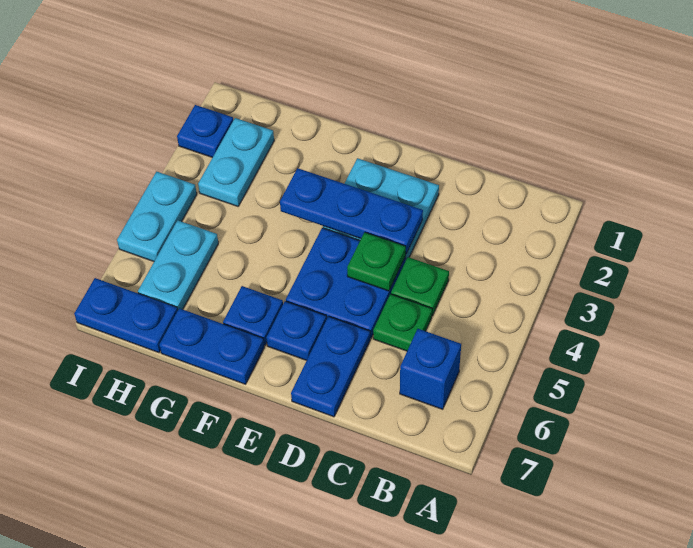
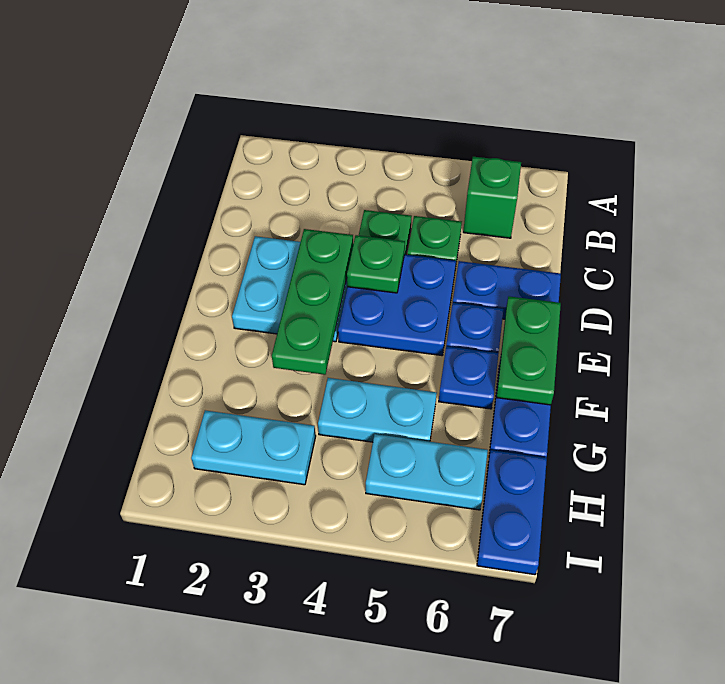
blue 1x1 brick [400,329,461,409] -> green 1x1 brick [463,157,521,238]
blue 1x3 plate [280,168,423,254] -> green 1x3 plate [272,229,353,375]
none -> green 1x2 plate [496,296,561,405]
blue 1x1 plate [177,105,233,158] -> none
cyan 1x2 plate [117,172,197,261] -> cyan 1x2 plate moved to [318,378,437,442]

